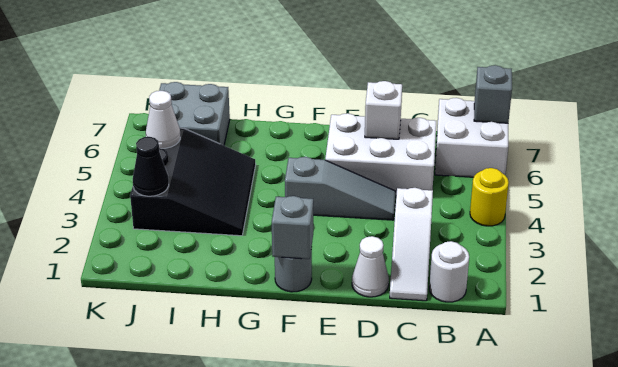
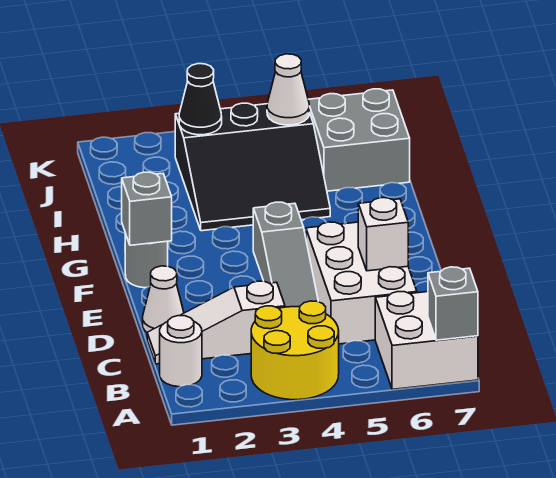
yellow 1x1 round brick [470,168,509,226] -> yellow 2x2 round brick [251,301,339,400]

